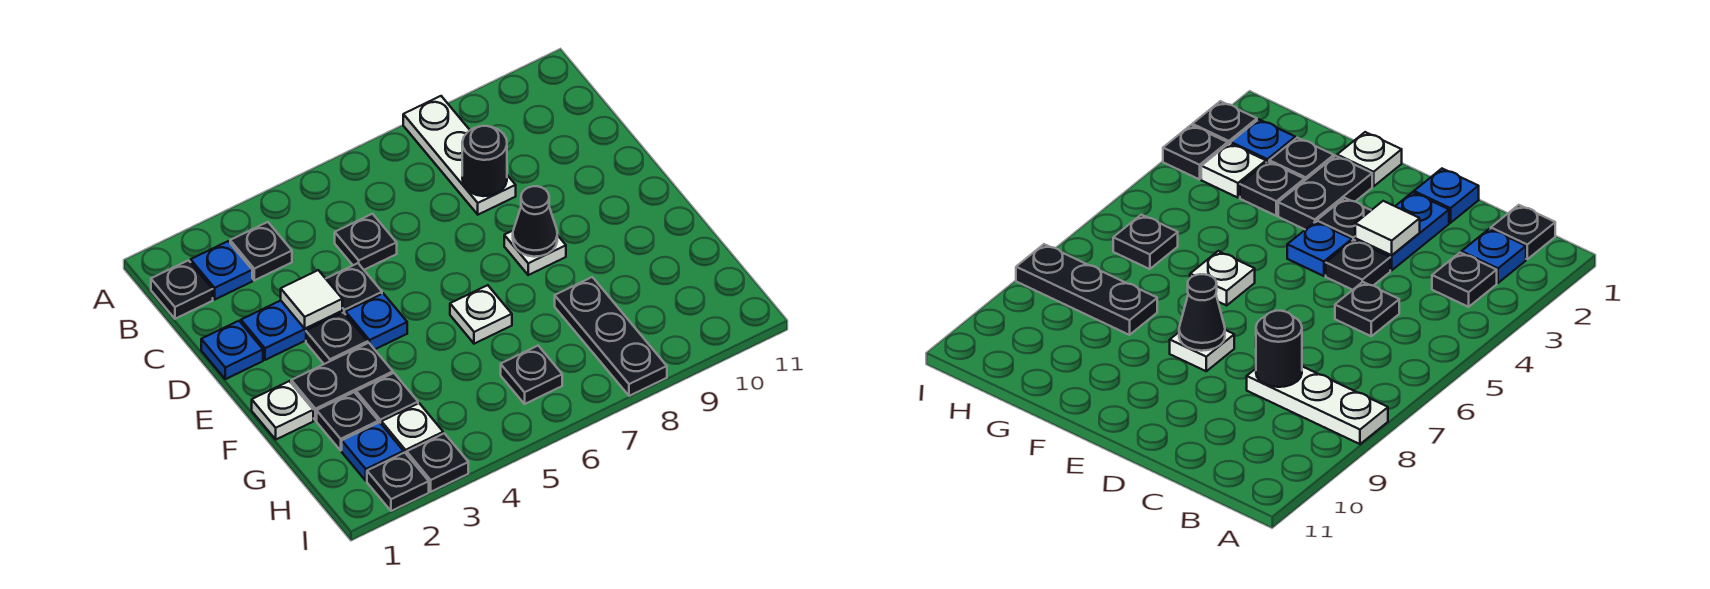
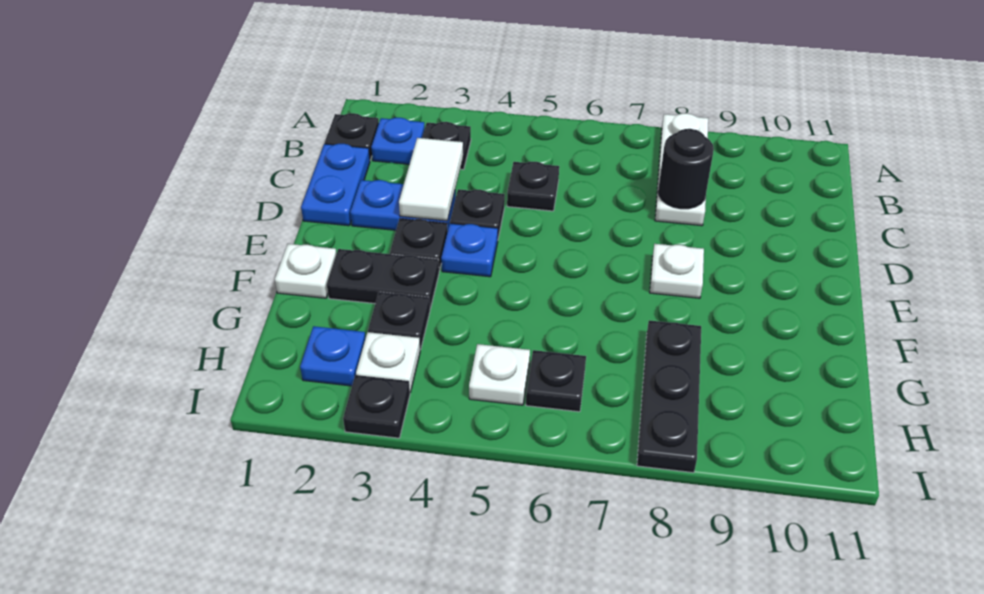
blue 1x1 plate [201,321,263,379] -> blue 1x2 plate [301,144,370,226]
white 1x1 tile [281,270,342,329] -> white 1x2 tile [399,138,463,221]
black 1x1 cone [513,186,557,257] -> none
white 1x1 plate [450,285,512,344] -> white 1x1 plate moved to [469,344,530,405]
black 1x1 plate [317,392,378,450] -> none
black 1x1 plate [367,453,429,511] -> none

